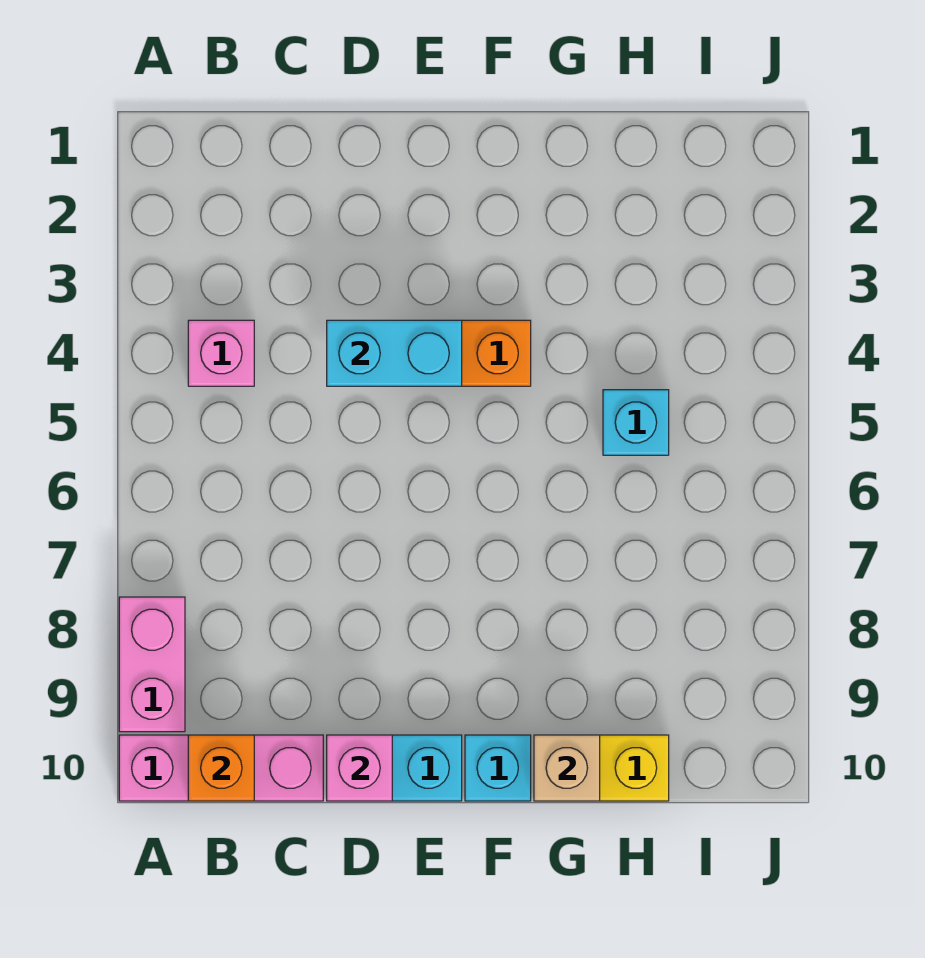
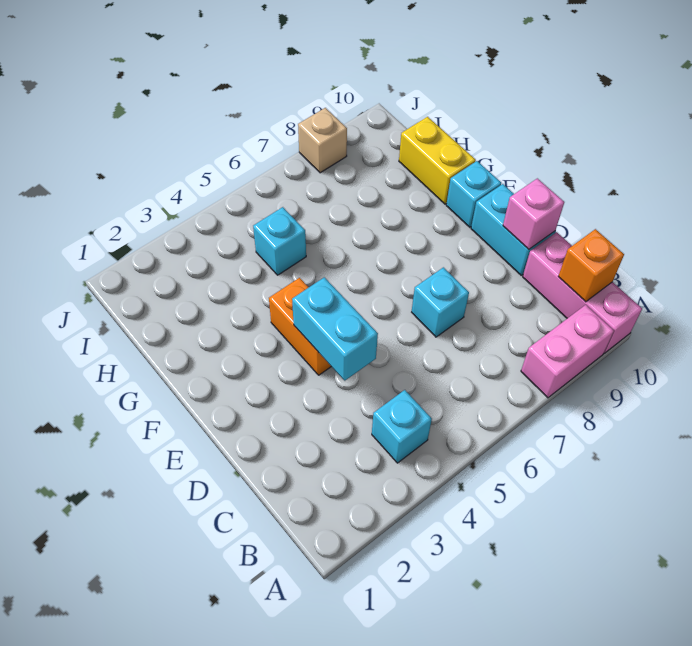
pink 1x1 brick [188,320,254,386] -> cyan 1x1 brick [372,390,432,463]
none -> cyan 1x1 brick [412,267,469,337]
tan 1x1 brick [534,735,600,801] -> tan 1x1 brick moved to [298,108,347,173]

